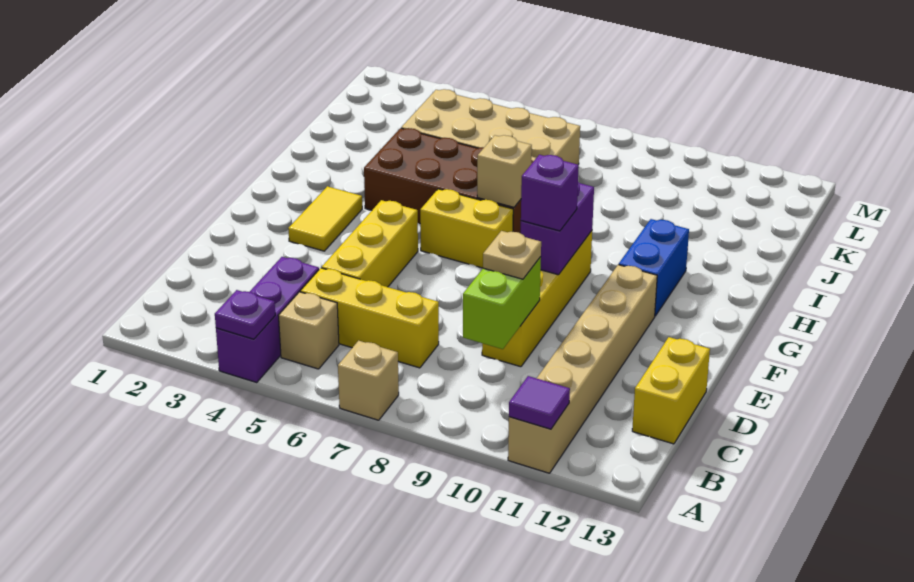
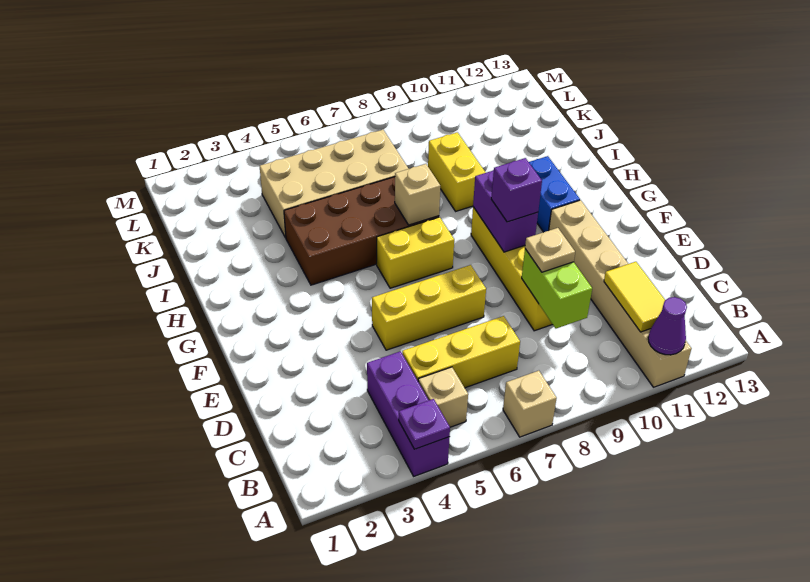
purple 1x1 tile [509,376,570,429] -> purple 1x1 cone [648,297,687,355]
yellow 1x2 brick [632,337,710,444] -> yellow 1x2 brick moved to [428,132,486,211]
yellow 1x3 brick [322,200,418,287] -> yellow 1x3 brick turned to [372,265,486,350]
yellow 1x2 tile [288,186,362,251] -> yellow 1x2 tile moved to [604,262,665,332]

